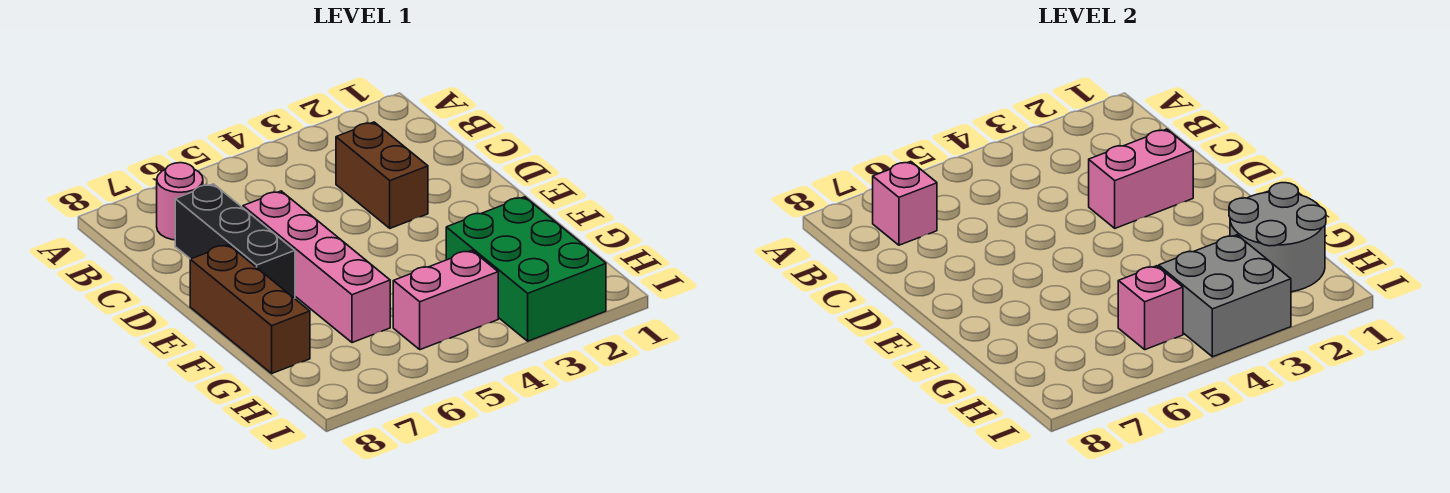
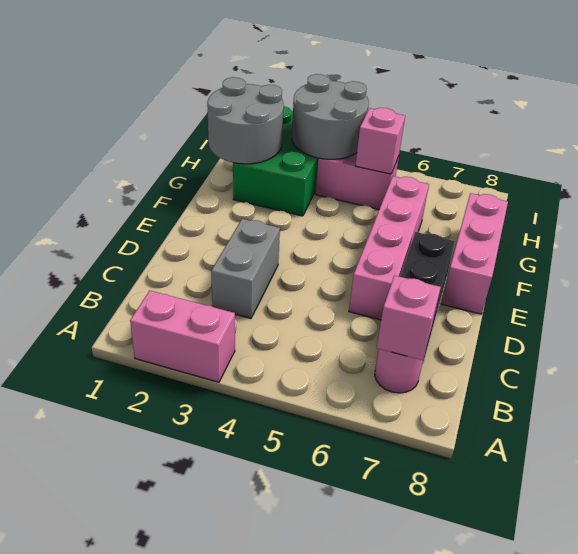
brown 1x2 brick [336,122,428,228] -> grey 1x2 brick [211,219,280,319]
pink 1x2 brick [1089,129,1193,228] -> pink 1x2 brick moved to [130,291,235,382]
brown 1x3 brick [190,245,310,373] -> pink 1x3 brick [442,193,508,314]
grey 2x2 brick [1159,235,1291,357] -> grey 2x2 round brick [292,74,369,159]

